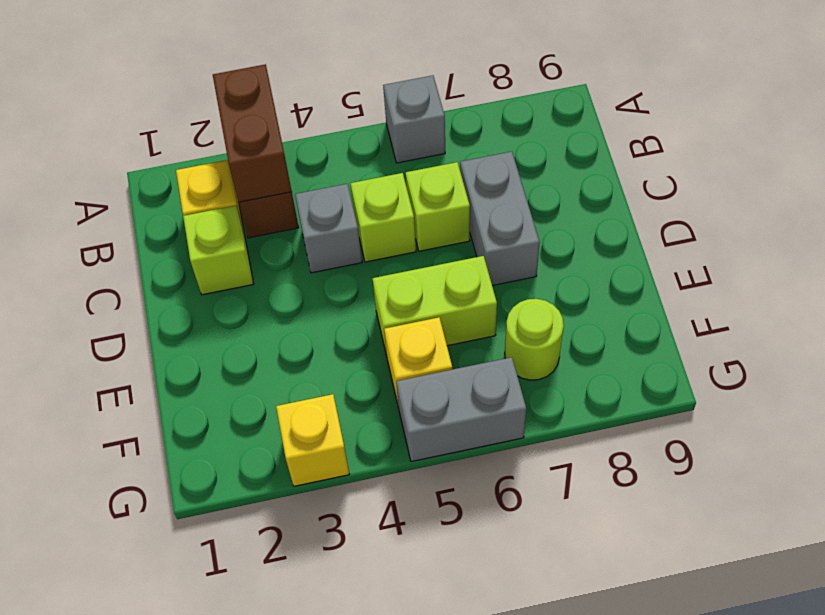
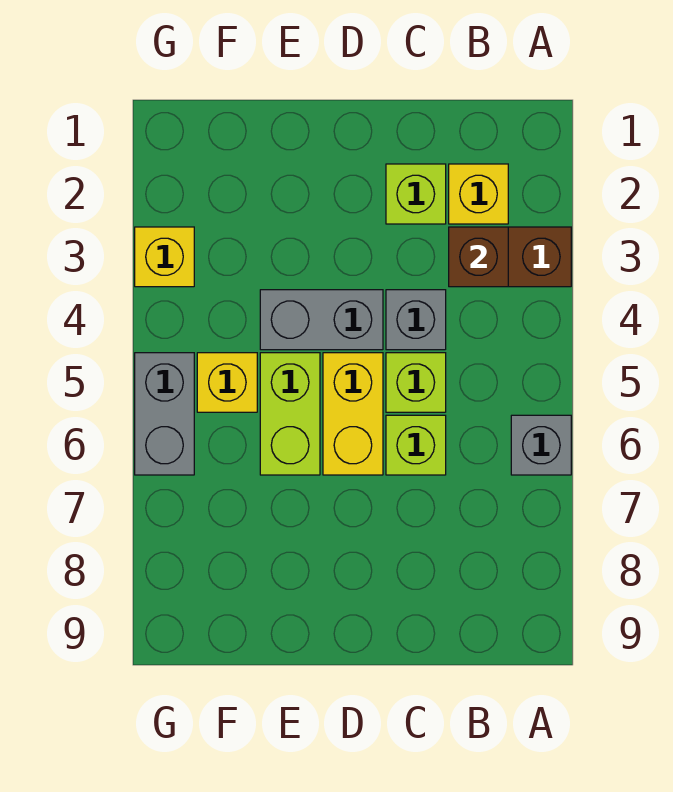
brown 1x2 brick [213,64,292,202] -> brown 1x1 brick [449,227,508,287]
grey 1x2 brick [460,152,540,286] -> grey 1x2 brick moved to [260,290,383,350]
none -> yellow 1x2 brick [323,353,383,475]
lime 1x1 round brick [505,299,564,380] -> none

